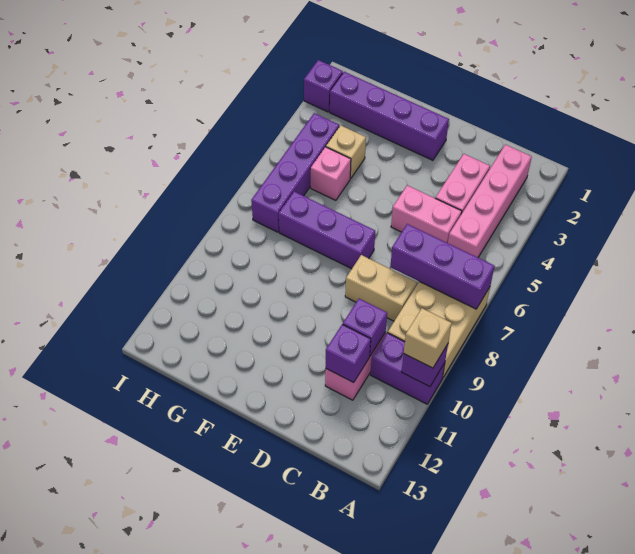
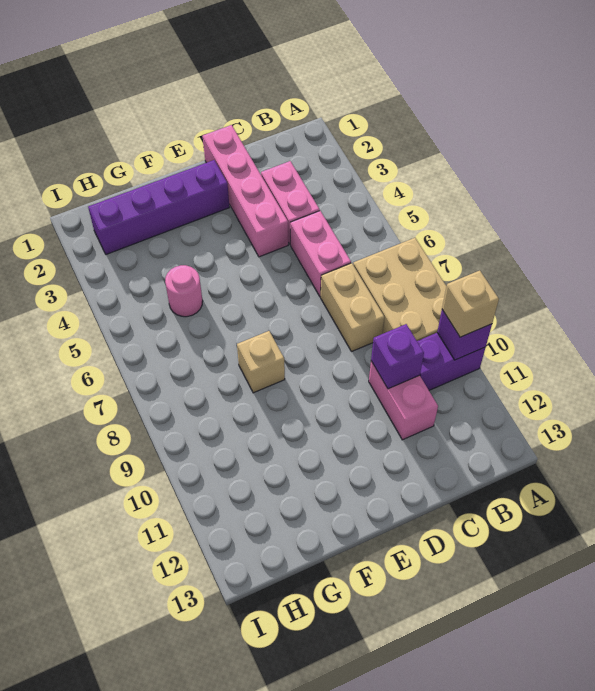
purple 1x3 brick [390,224,494,309] -> none
pink 1x4 brick [448,145,532,257] -> pink 1x4 brick moved to [203,125,288,257]
pink 1x2 brick [391,185,462,243] -> pink 1x2 brick turned to [290,211,351,297]
tan 1x2 brick [345,255,417,321] -> tan 1x2 brick turned to [321,263,384,352]
purple 1x1 brick [326,324,371,383] -> none
purple 1x3 brick [279,191,375,269] -> none
tan 1x1 brick [326,125,366,179] -> tan 1x1 brick moved to [237,331,285,393]
pink 1x1 brick [310,147,351,200] -> pink 1x1 round brick [165,265,203,317]
purple 1x4 brick [251,113,339,232] -> none
purple 1x1 brick [304,60,343,112] -> none

